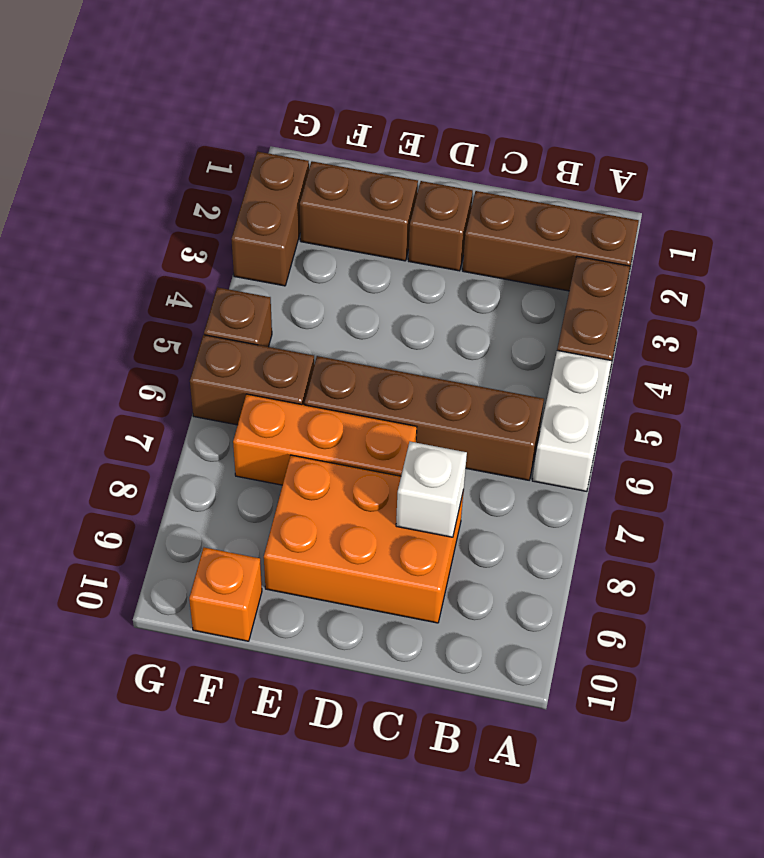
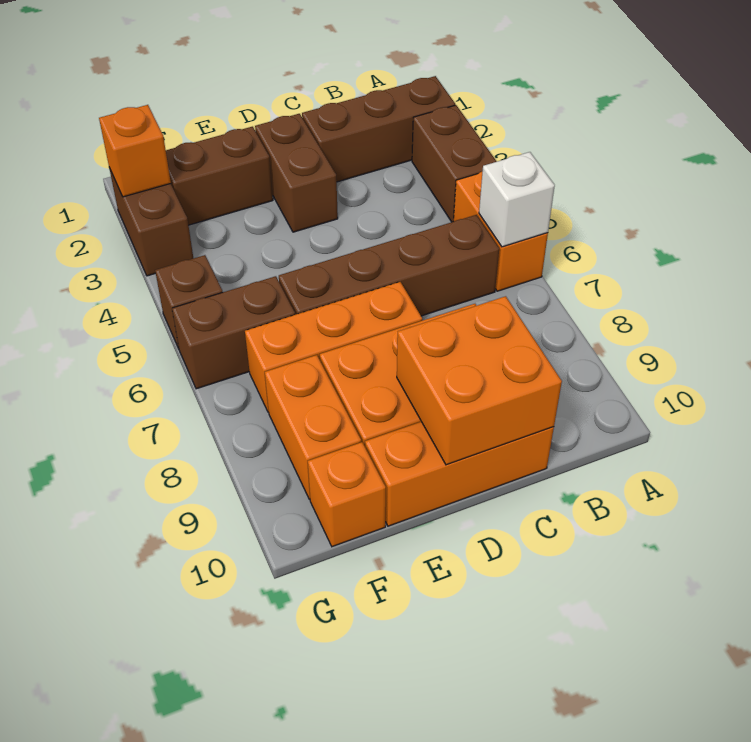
white 1x2 brick [532,351,612,491] -> orange 1x2 brick [453,172,548,291]
white 1x1 brick [396,442,467,537] -> white 1x1 brick moved to [479,152,555,247]
none -> orange 2x2 brick [397,296,562,465]
none -> orange 1x3 brick [365,422,554,526]
brown 1x1 brick [408,181,473,271] -> brown 1x2 brick [255,114,338,232]
none -> orange 1x2 brick [265,355,361,500]
none -> orange 1x1 brick [99,105,171,197]

